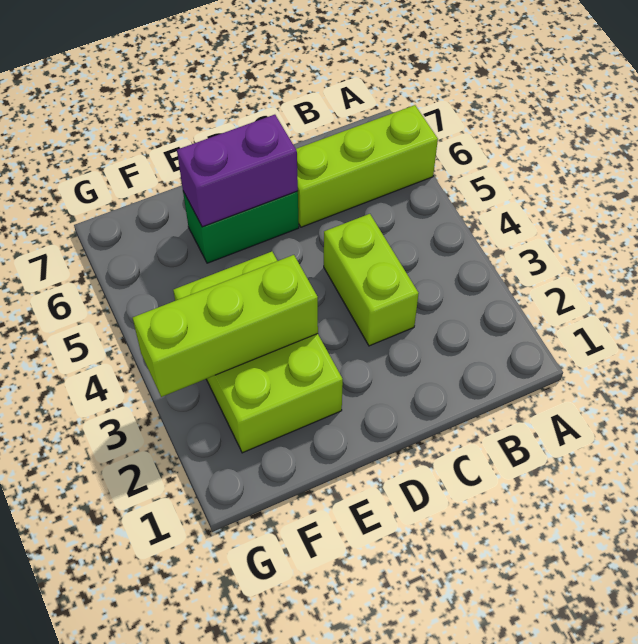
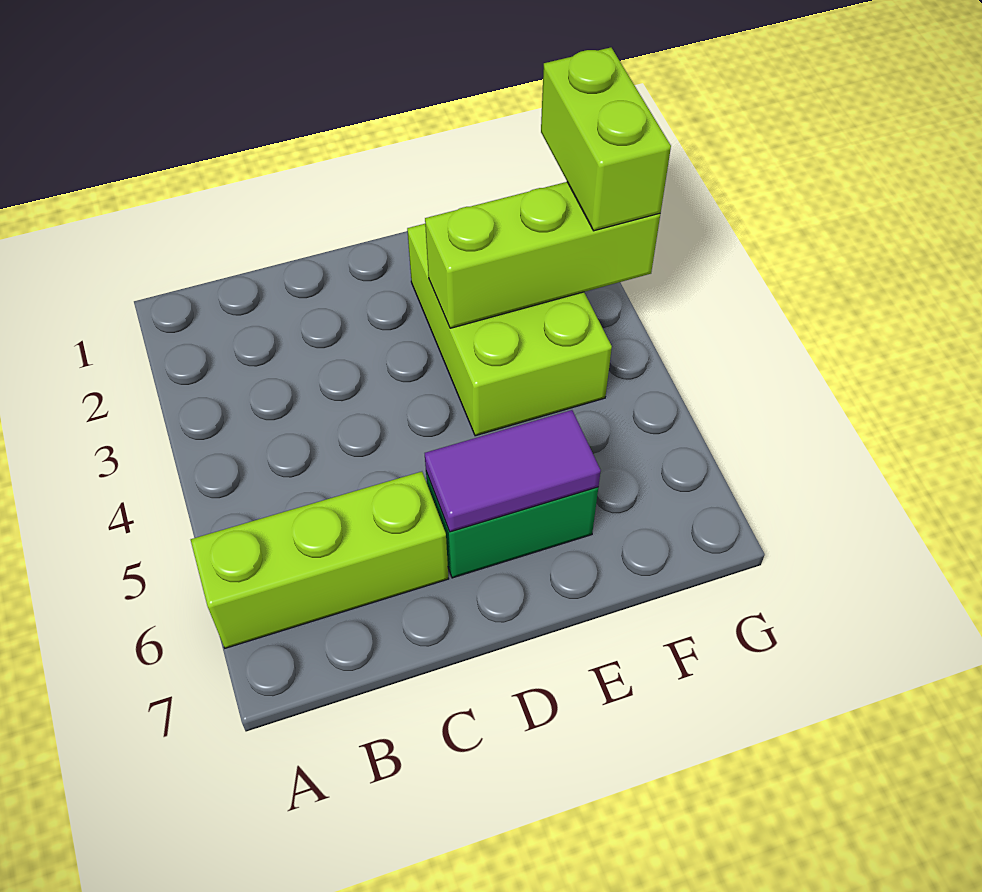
lime 1x2 brick [324,214,419,346] -> lime 1x2 brick moved to [541,47,671,231]
purple 1x2 brick [177,115,298,227] -> purple 1x2 tile [425,410,601,532]

